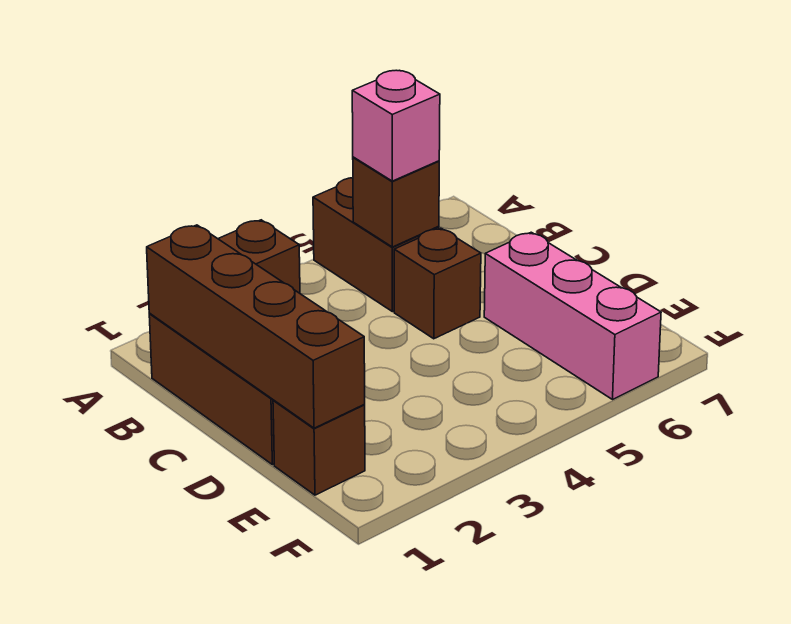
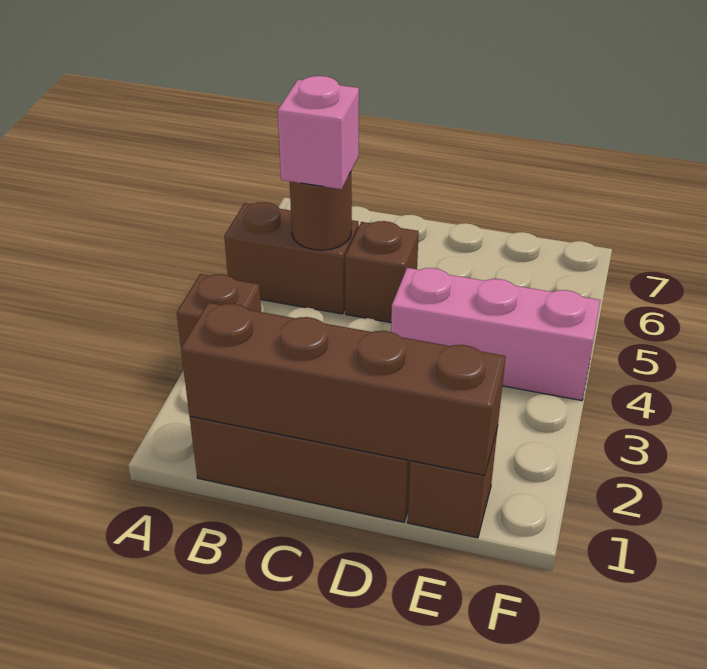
brown 1x1 brick [353,157,439,247] -> brown 1x1 round brick [290,172,352,250]
pink 1x3 brick [484,232,661,399] -> pink 1x3 brick moved to [391,268,600,401]

